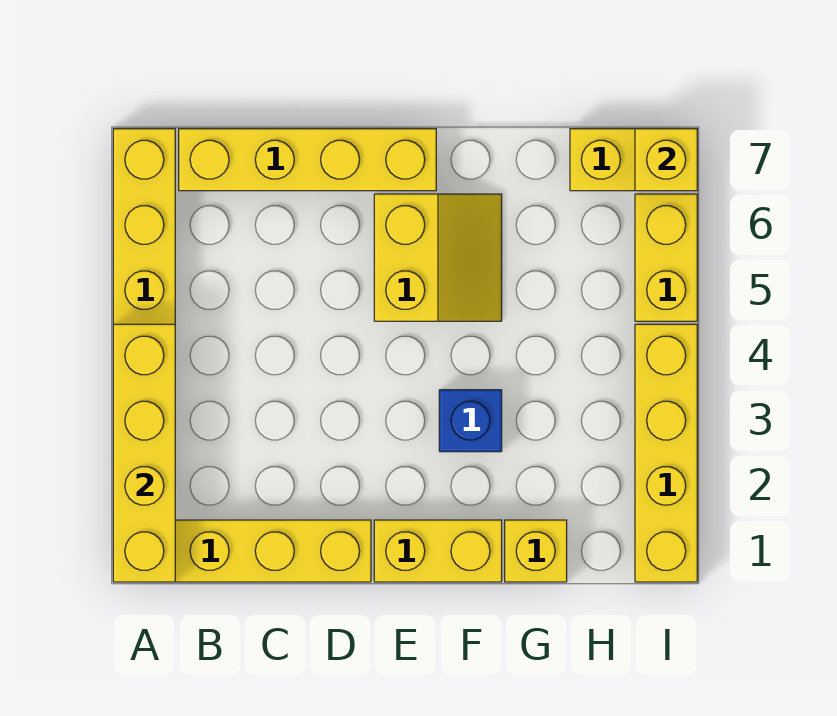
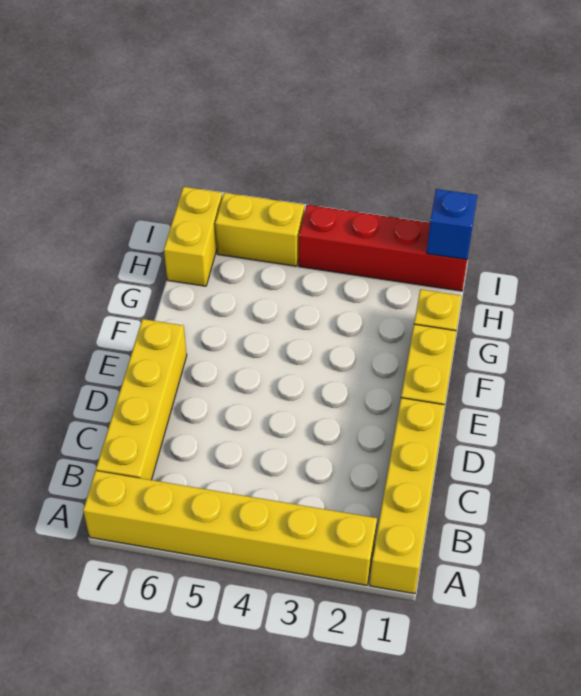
yellow 1x4 brick [113,324,175,582] -> none
yellow 2x2 slope [374,194,502,321] -> none
blue 1x1 brick [439,390,502,452] -> blue 1x1 brick moved to [427,189,477,260]
yellow 1x4 brick [635,324,697,582] -> red 1x4 brick [299,205,467,291]
yellow 1x1 brick [635,129,697,191] -> none

